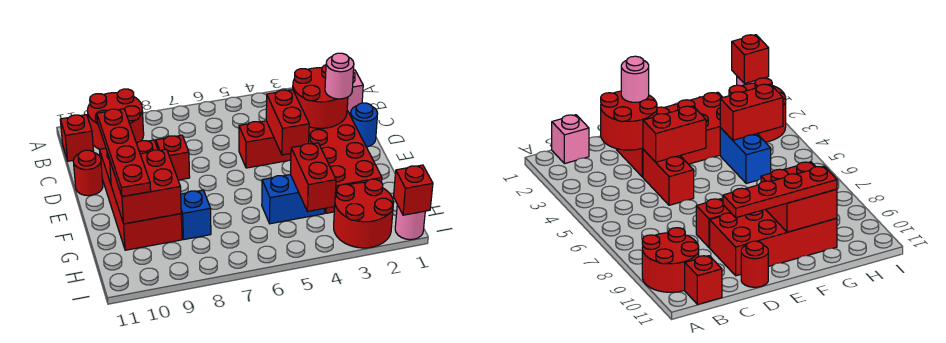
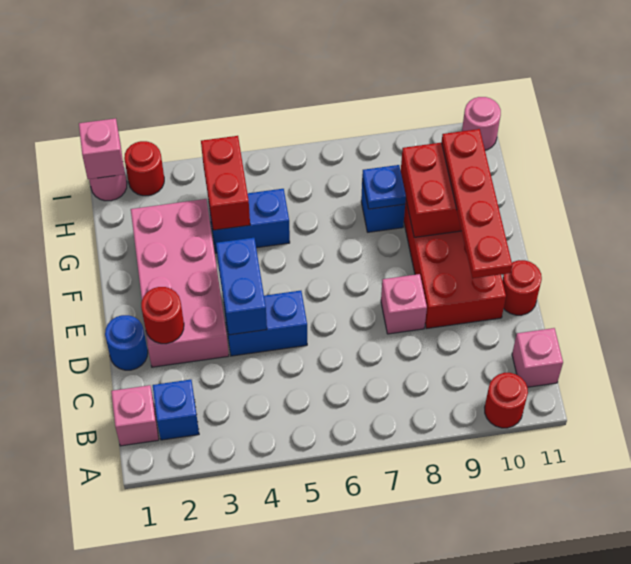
red 2x2 round brick [87,89,144,149] -> red 1x1 round brick [485,373,528,428]
none -> blue 1x1 brick [153,380,199,440]
red 1x1 brick [60,115,94,161] -> pink 1x1 brick [512,328,563,387]
red 2x2 round brick [293,65,348,128] -> red 1x1 round brick [141,287,184,344]
red 2x4 brick [309,111,382,213] -> pink 2x4 brick [131,199,229,367]
pink 1x1 round brick [325,53,354,99] -> pink 1x1 round brick moved to [462,97,501,150]
red 1x2 brick [239,121,291,168] -> blue 1x2 brick [224,291,307,356]
red 1x2 brick [266,90,309,155] -> blue 1x2 brick [216,238,267,335]
red 1x1 brick [156,135,190,180] -> pink 1x1 brick [381,274,427,334]
none -> blue 1x1 plate [362,165,406,209]
red 2x2 round brick [334,179,393,248] -> red 1x1 round brick [124,141,164,196]
red 1x1 brick [394,165,433,215] -> pink 1x1 brick [79,118,124,179]

